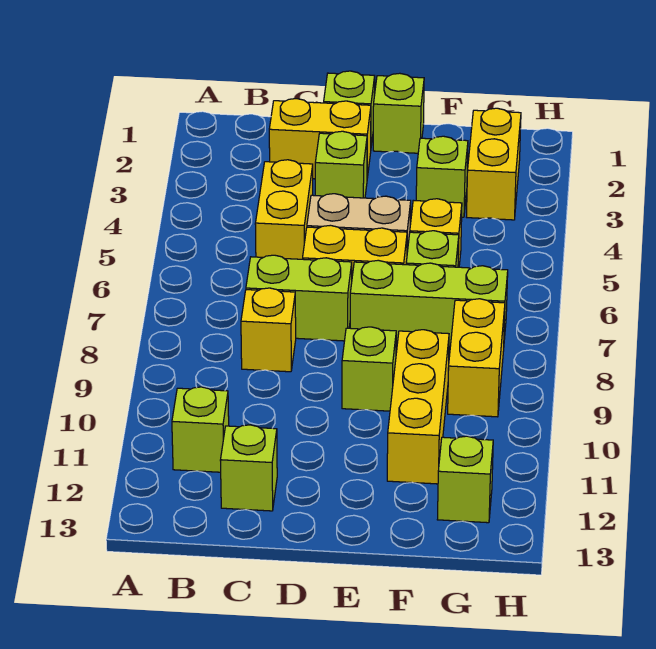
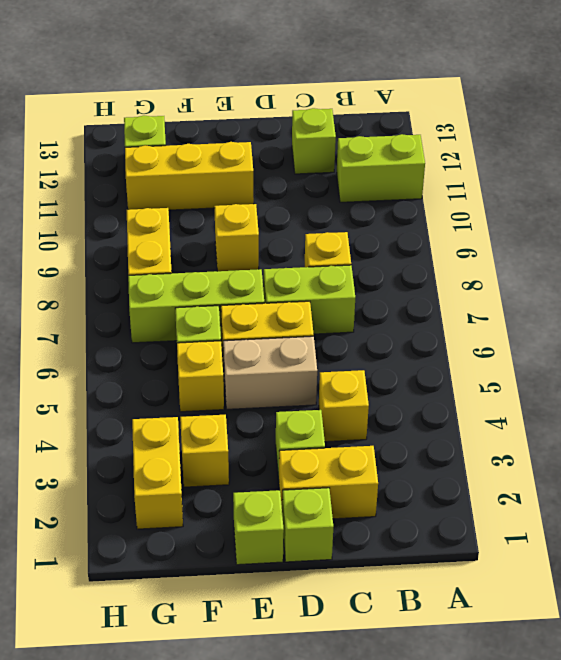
lime 1x1 brick [172,387,229,472] -> lime 1x2 brick [337,134,425,202]
yellow 1x2 brick [255,160,313,259] -> yellow 1x1 brick [319,370,369,442]
lime 1x1 brick [342,327,396,411] -> yellow 1x1 brick [214,204,259,271]
lime 1x1 brick [416,136,468,217] -> yellow 1x1 brick [180,415,229,487]
yellow 1x3 brick [387,330,449,484] -> yellow 1x3 brick turned to [125,142,254,210]

